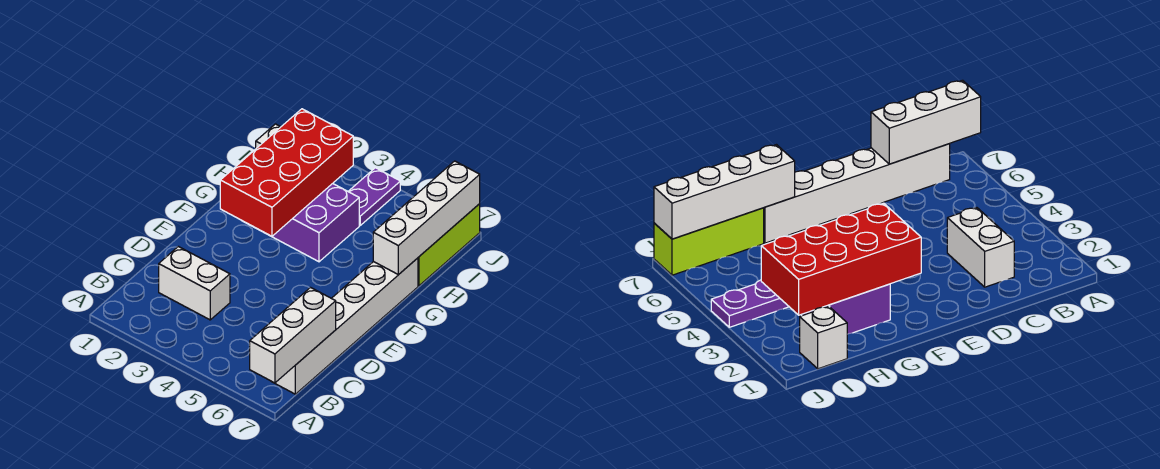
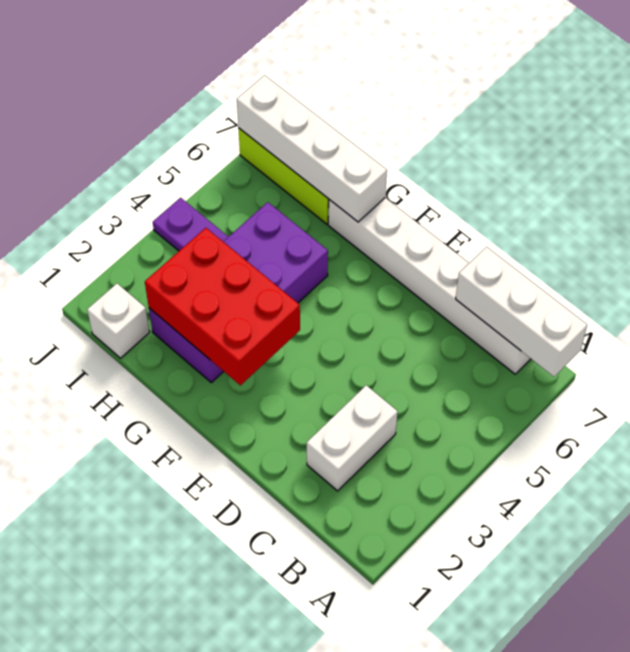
red 2x4 brick [220,109,353,236] -> red 2x3 brick [145,228,300,385]
purple 2x3 brick [258,184,359,262] -> purple 2x4 brick [149,202,328,383]

